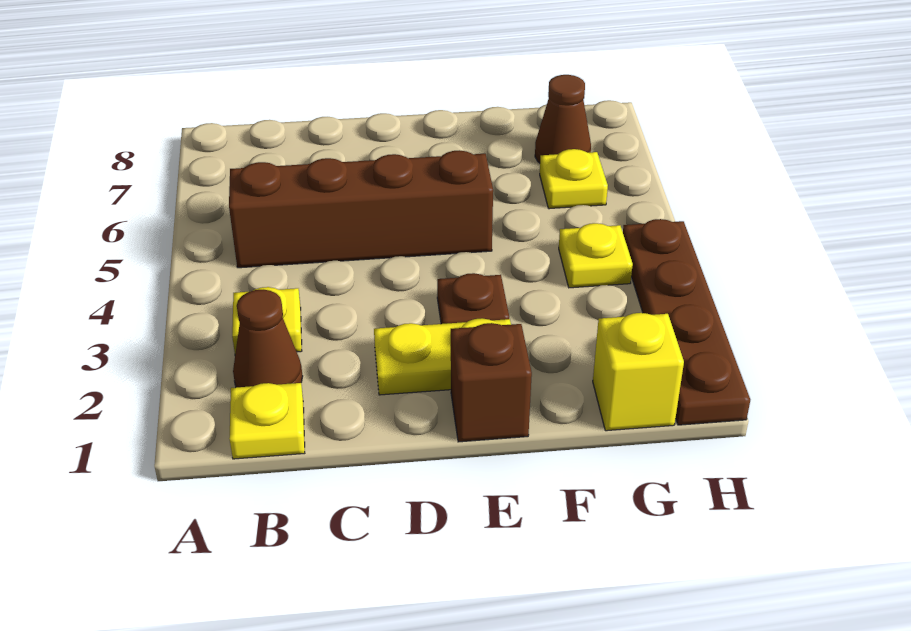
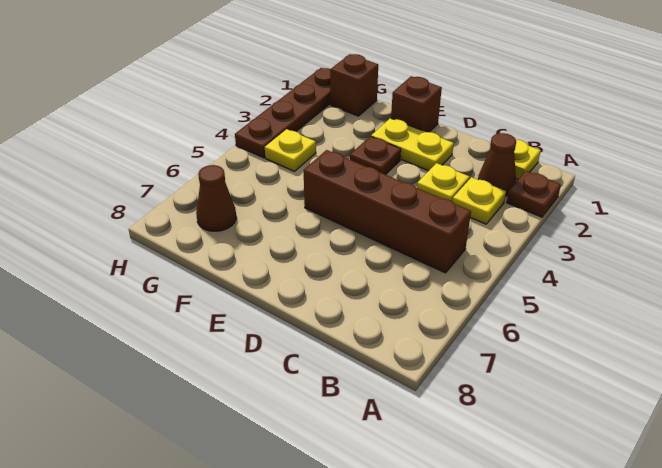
none -> brown 1x1 plate [507,171,561,217]
yellow 1x1 brick [593,313,684,431] -> brown 1x1 brick [330,54,378,116]
yellow 1x1 plate [540,149,608,209] -> yellow 1x1 plate moved to [417,163,470,201]

